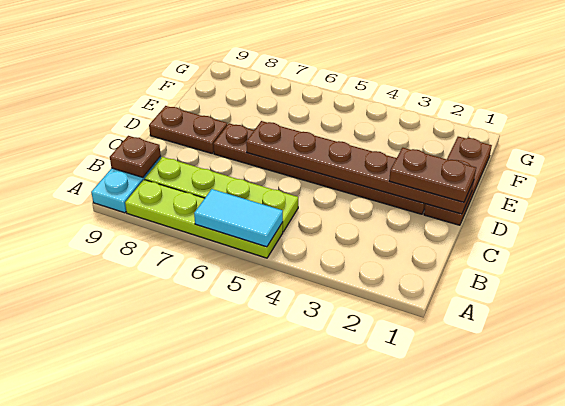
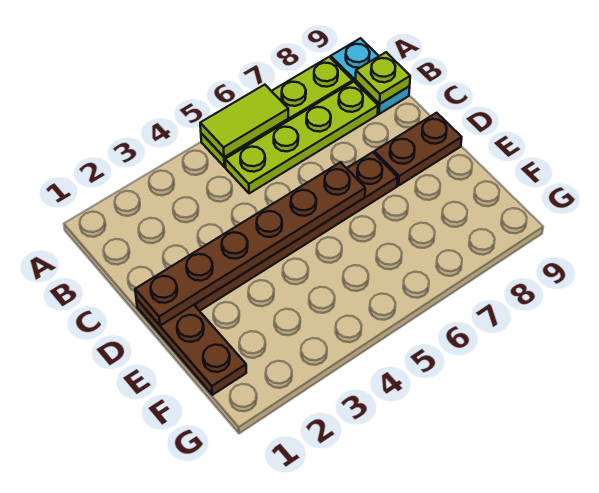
cyan 1x2 tile [194,189,283,247] -> lime 1x2 tile [200,85,289,157]
brown 1x1 plate [110,136,161,177] -> lime 1x1 plate [356,52,410,104]
brown 1x2 plate [389,148,476,202] -> none

